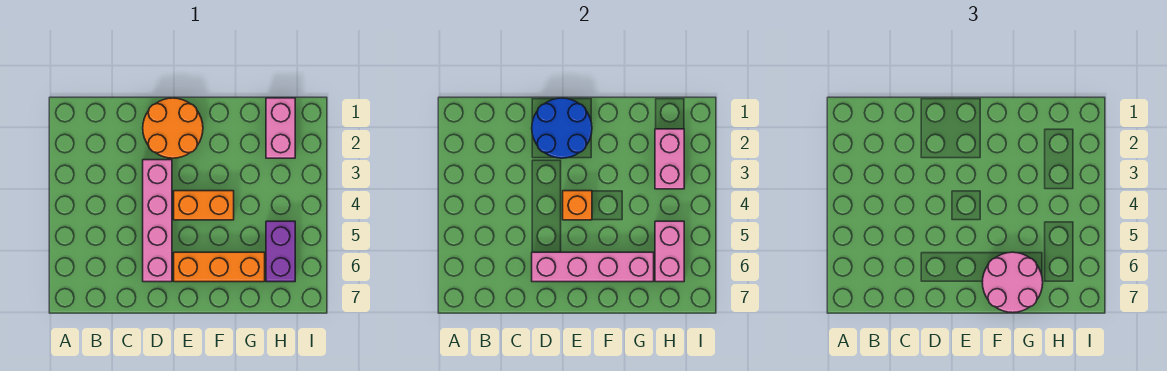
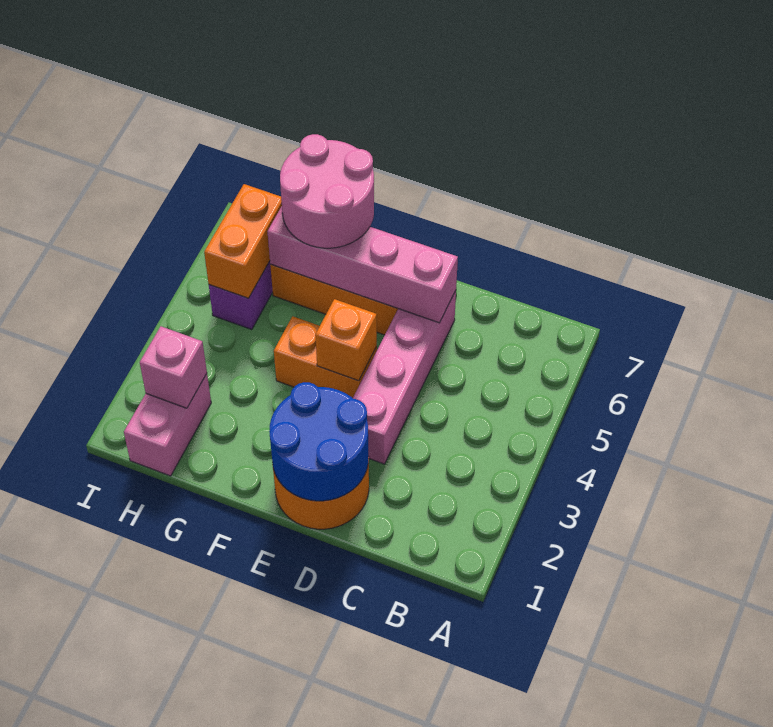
pink 1x2 brick [655,129,684,189] -> pink 1x1 brick [140,326,207,408]
pink 1x2 brick [655,221,684,282] -> orange 1x2 brick [204,184,282,298]

